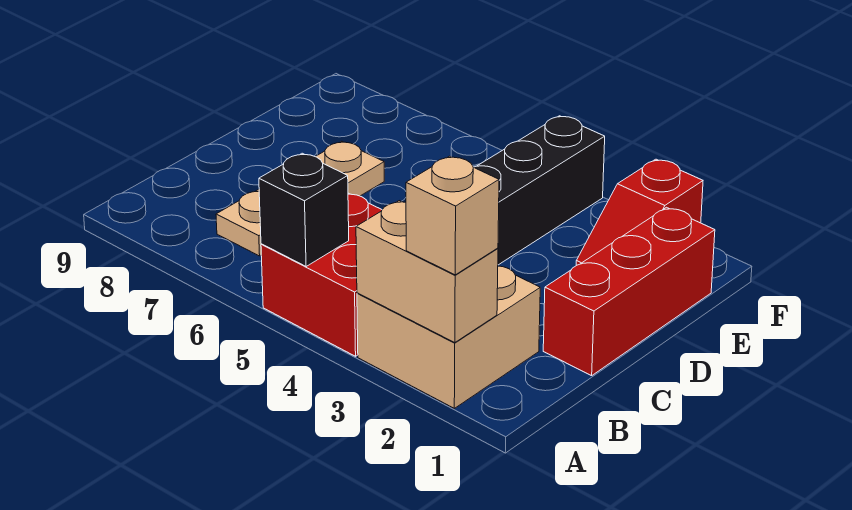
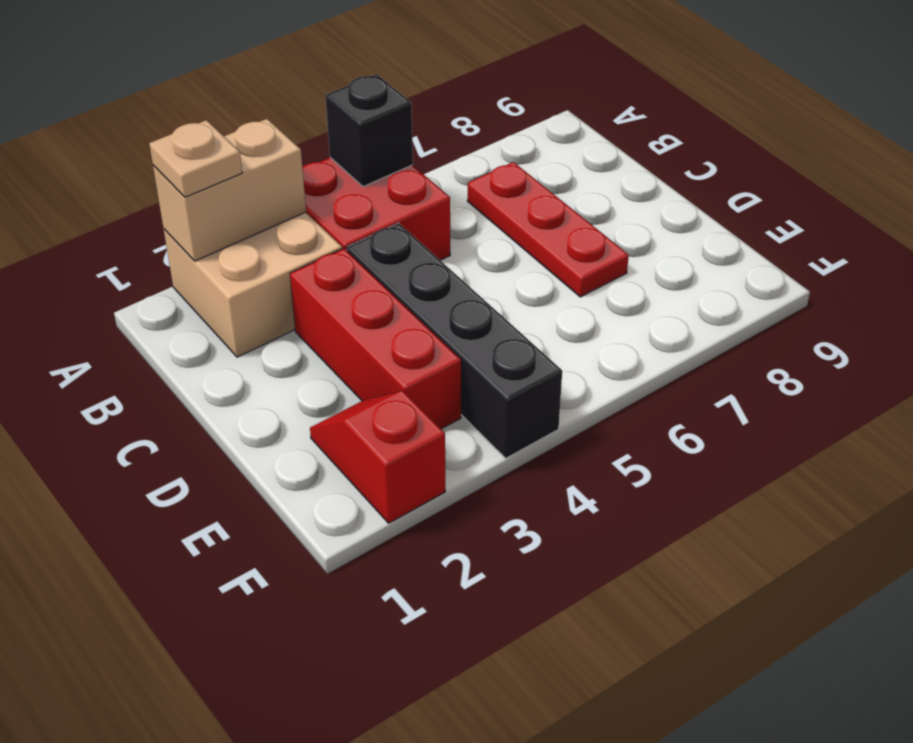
tan 1x1 brick [406,156,499,275] -> tan 1x1 plate [149,120,242,197]
tan 1x3 plate [216,141,384,256] -> red 1x3 plate [468,162,629,297]
red 1x3 brick [543,207,715,376] -> red 1x3 brick moved to [290,249,461,429]

